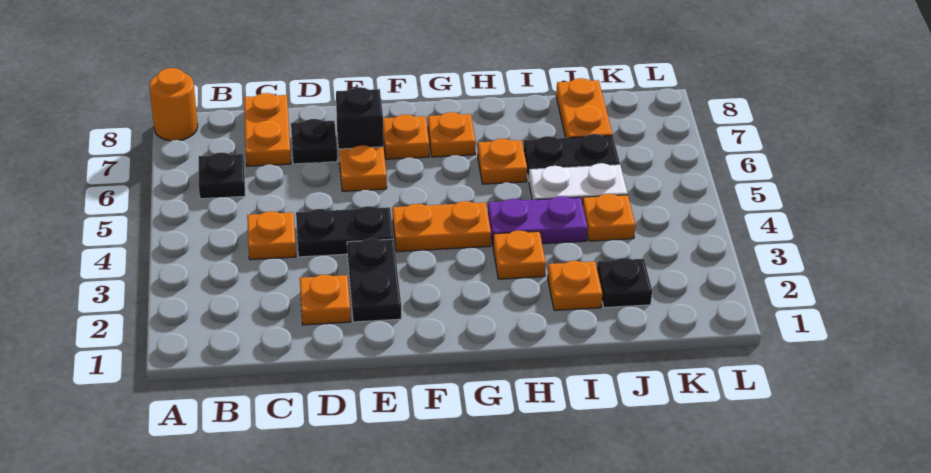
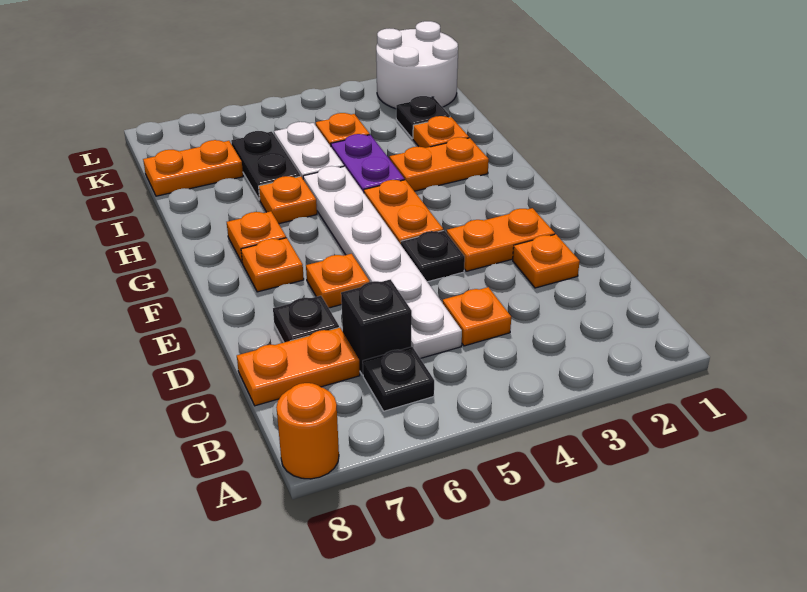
none -> white 1x6 plate [303,166,462,358]
black 1x2 plate [296,206,394,257] -> black 1x1 plate [401,230,465,282]
black 1x2 plate [347,238,401,322] -> orange 1x2 plate [447,208,555,271]
black 1x1 brick [336,87,383,160] -> black 1x1 brick moved to [341,279,412,375]
orange 1x1 plate [493,231,546,279] -> orange 1x2 plate [389,137,489,191]
none -> white 2x2 round brick [376,21,458,109]

